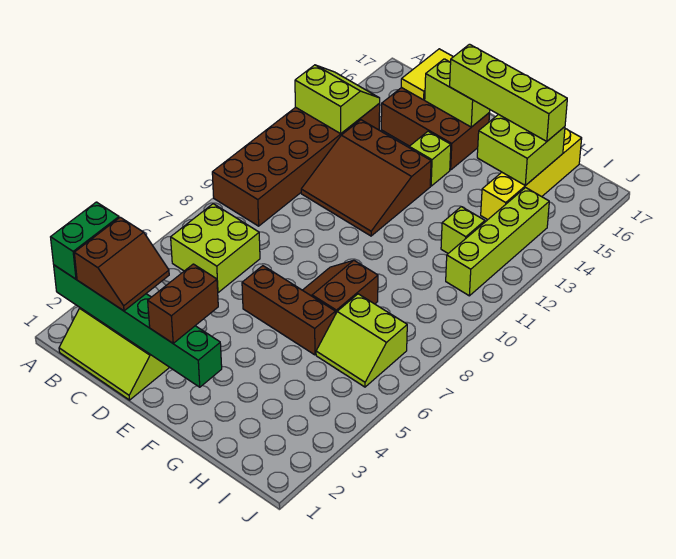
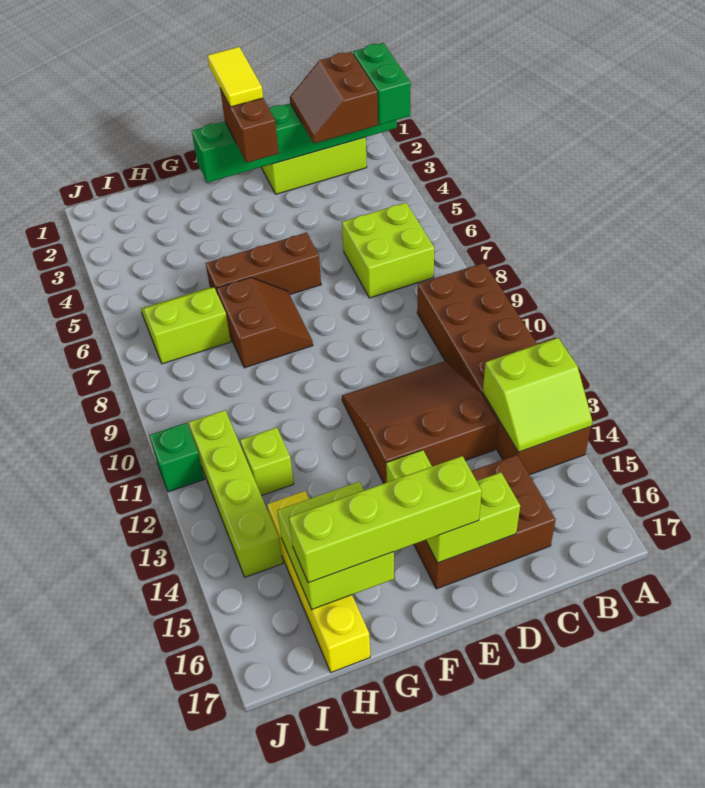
yellow 1x2 tile [401,49,453,100] -> yellow 1x2 tile moved to [208,47,263,107]
none -> green 1x1 brick [149,423,204,492]

